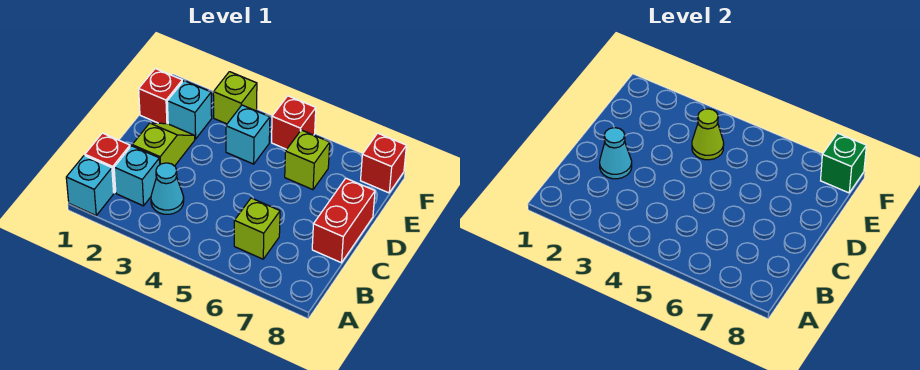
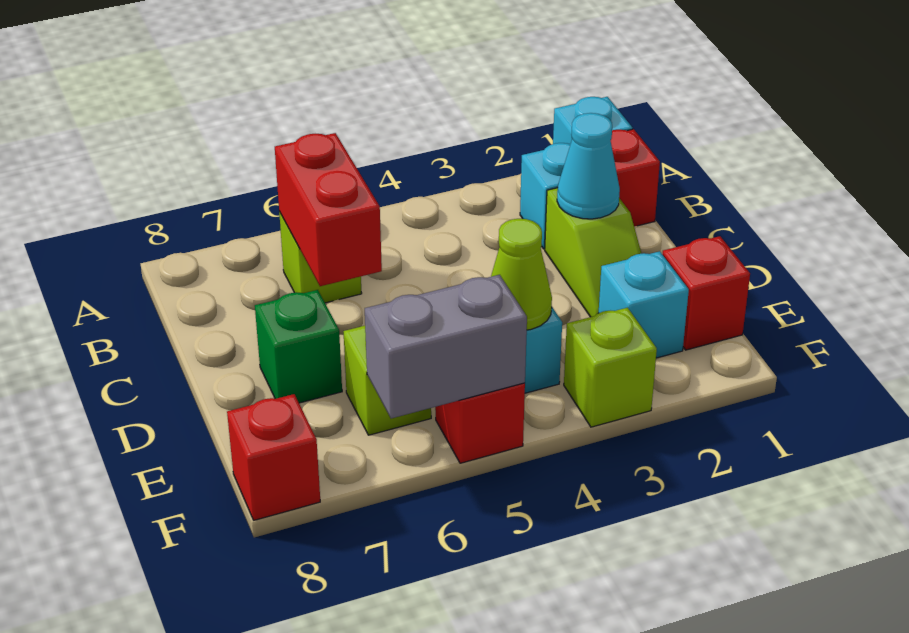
cyan 1x1 cone [151,163,184,214] -> none
red 1x2 brick [312,178,375,263] -> red 1x2 brick moved to [275,133,382,286]
none -> grey 1x2 brick [365,275,527,418]
green 1x1 brick [821,133,866,193] -> green 1x1 brick moved to [255,290,342,403]

